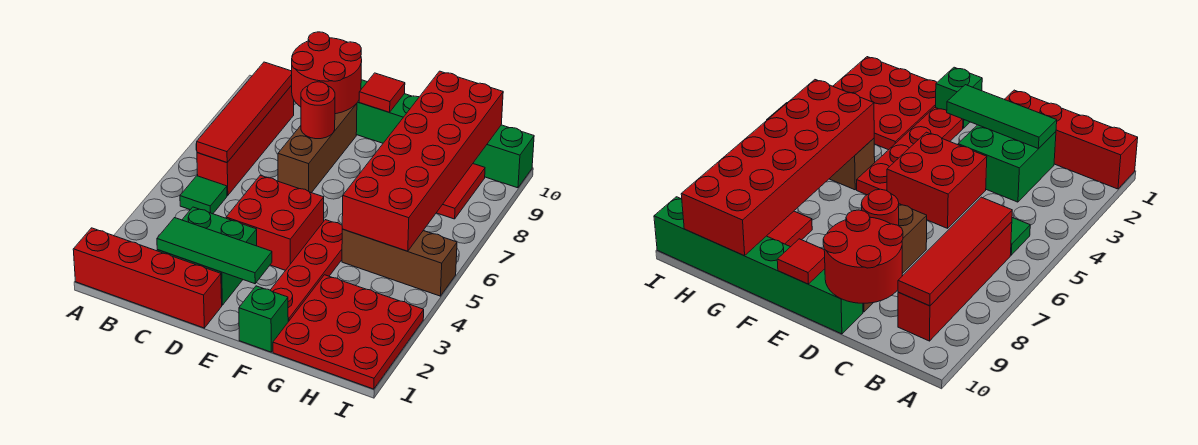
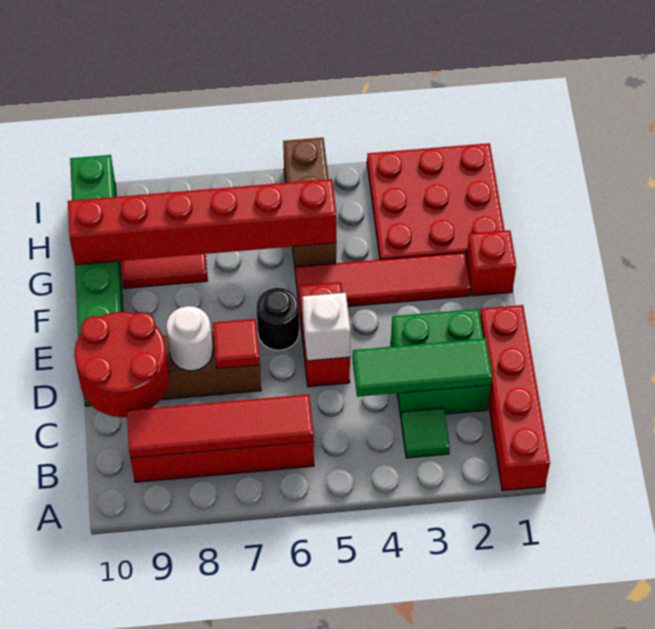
green 1x1 tile [180,176,227,214] -> green 1x1 tile moved to [401,408,450,458]
green 1x3 tile [157,218,272,284] -> green 1x3 tile turned to [352,339,492,397]
red 2x2 brick [226,175,324,270] -> red 1x2 brick [299,282,350,387]
none -> white 1x1 brick [303,293,351,361]
red 1x1 round brick [301,82,335,139] -> white 1x1 round brick [166,306,213,371]
none -> black 1x1 round brick [256,288,299,350]
red 1x1 tile [359,73,405,112] -> red 1x1 tile moved to [213,319,260,369]
green 1x1 brick [239,286,288,352] -> red 1x1 brick [466,230,516,296]
red 1x4 plate [270,220,342,322] -> red 1x4 tile [295,253,470,306]
red 2x6 brick [342,71,503,251] -> red 1x6 brick [68,179,336,265]

